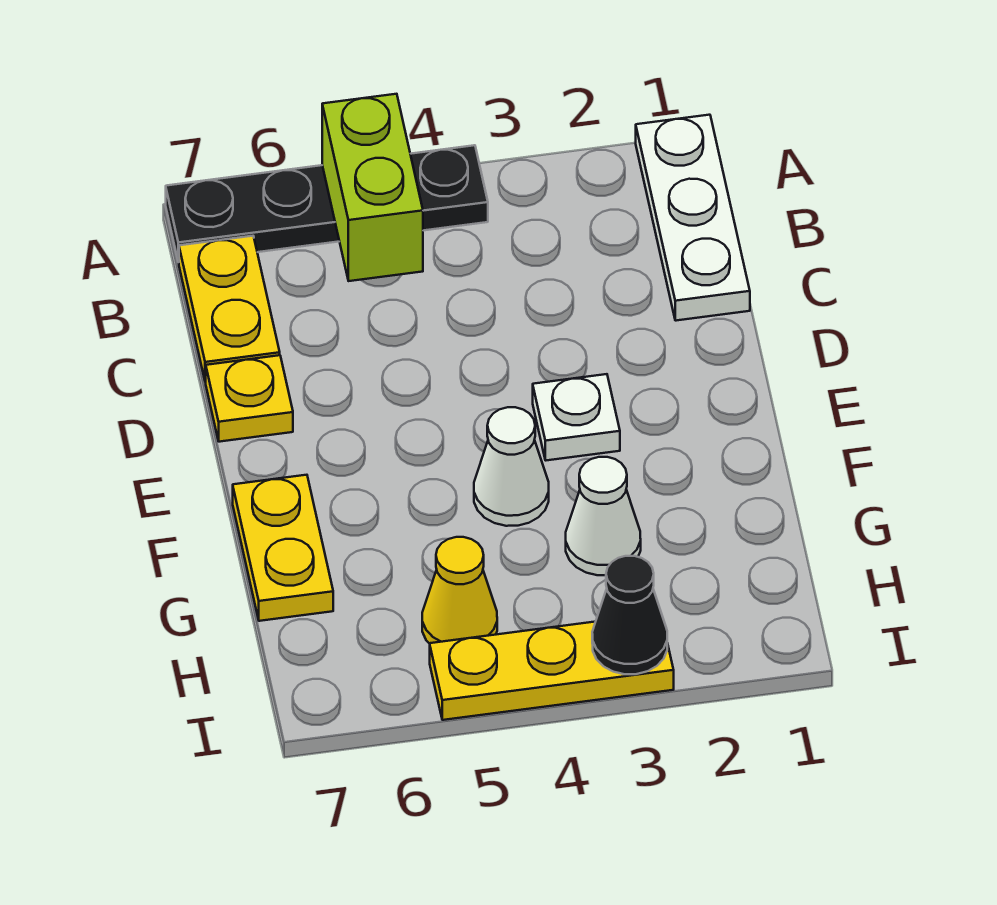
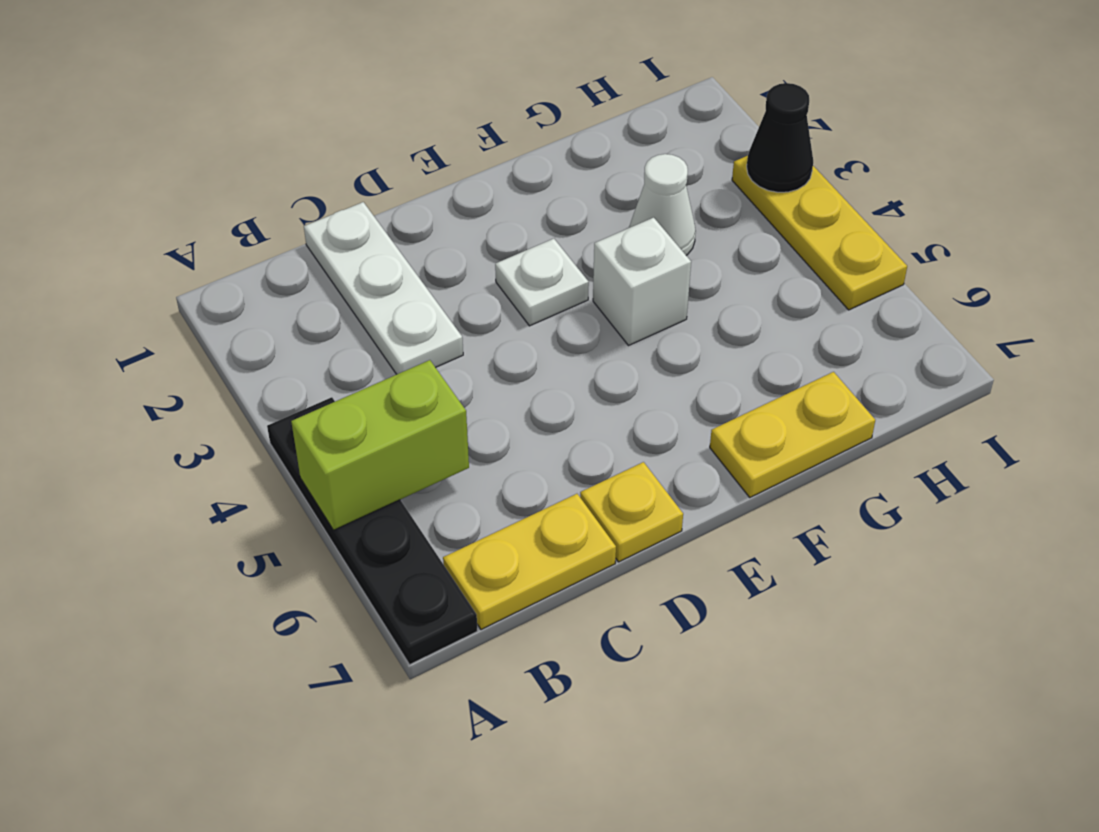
white 1x3 plate [636,115,750,321] -> white 1x3 plate turned to [304,202,463,374]
white 1x1 cone [474,407,549,526] -> white 1x1 brick [593,218,691,345]
yellow 1x1 cone [422,537,497,644] -> none

